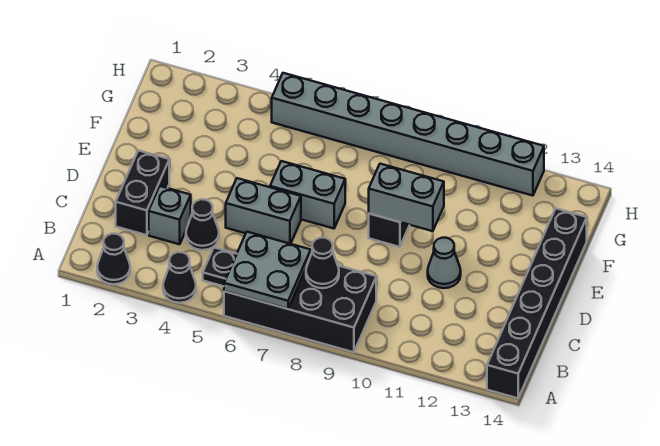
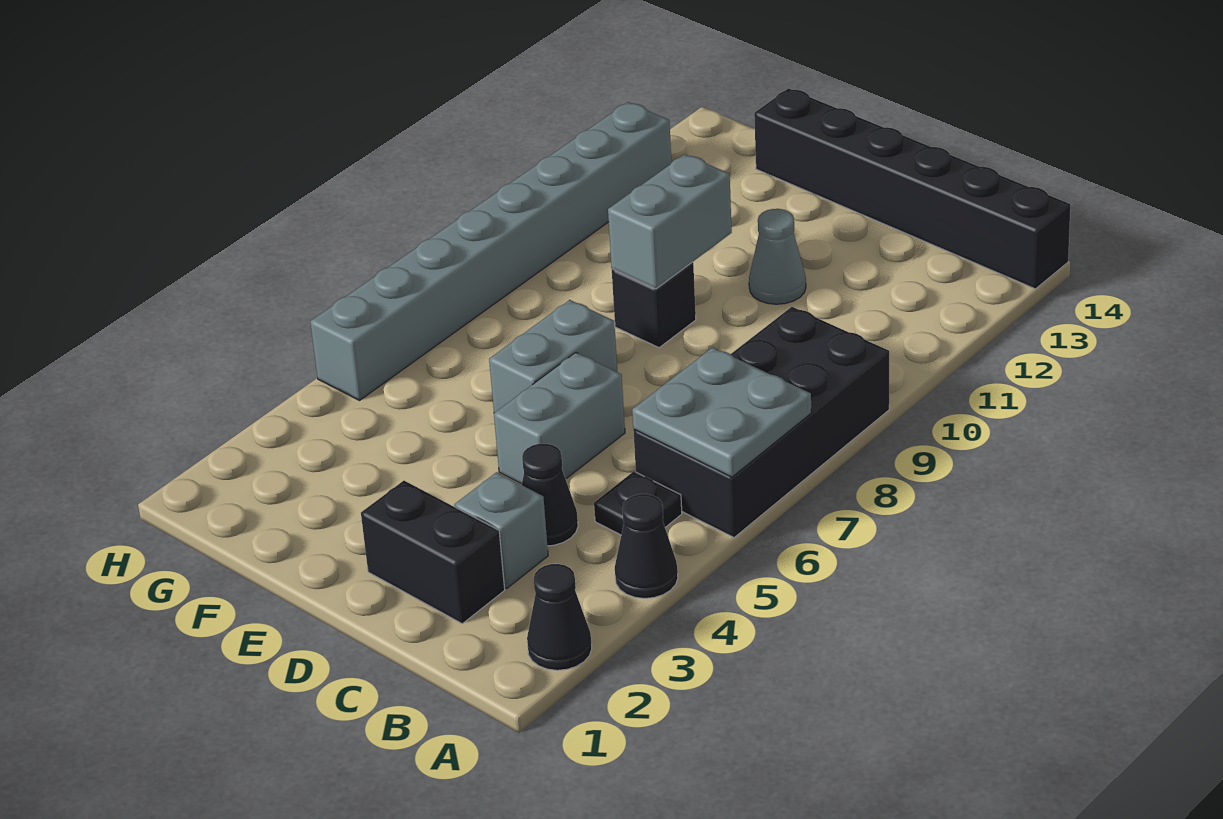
black 1x1 cone [306,238,339,288] -> none

